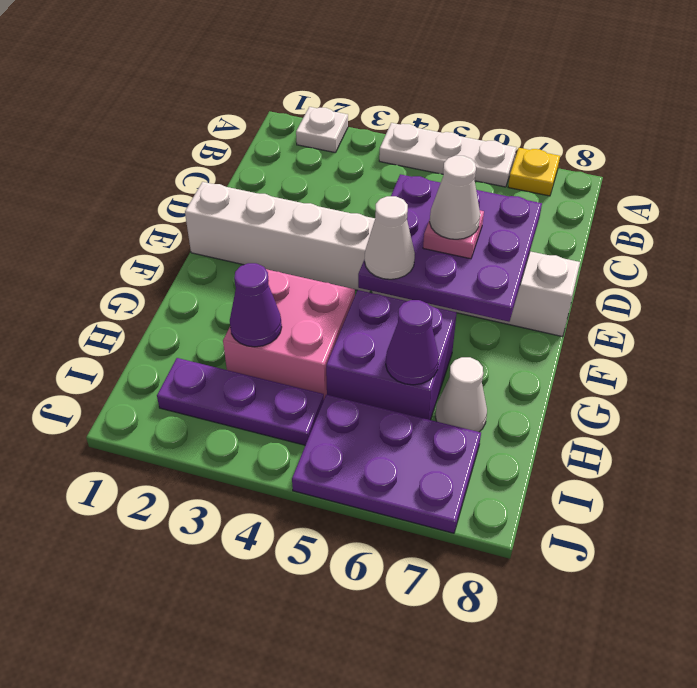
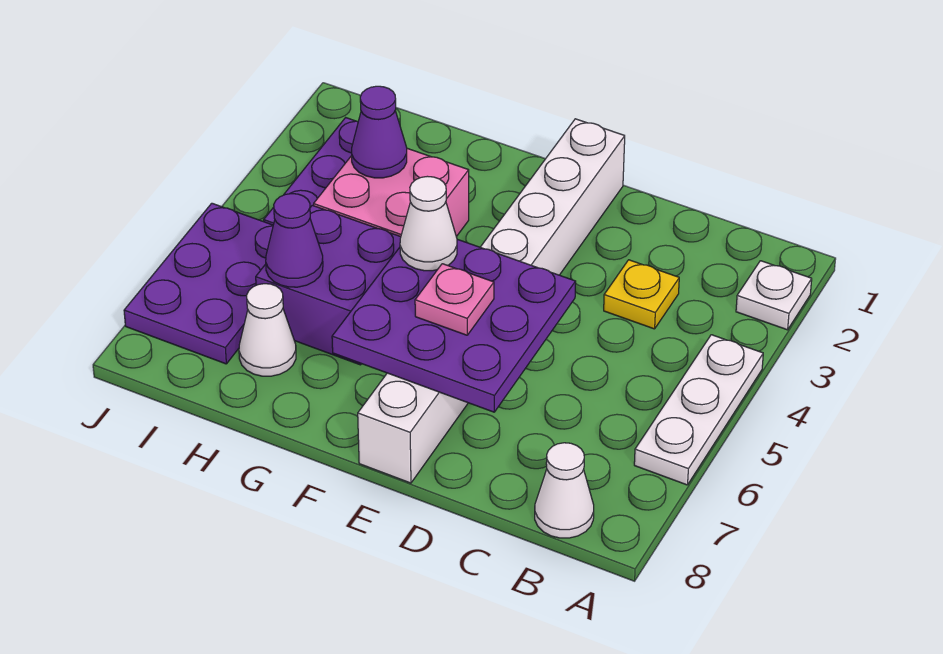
yellow 1x1 plate [508,148,560,196] -> yellow 1x1 plate moved to [604,260,679,329]
white 1x1 cone [430,156,480,239] -> white 1x1 cone moved to [535,443,594,538]

